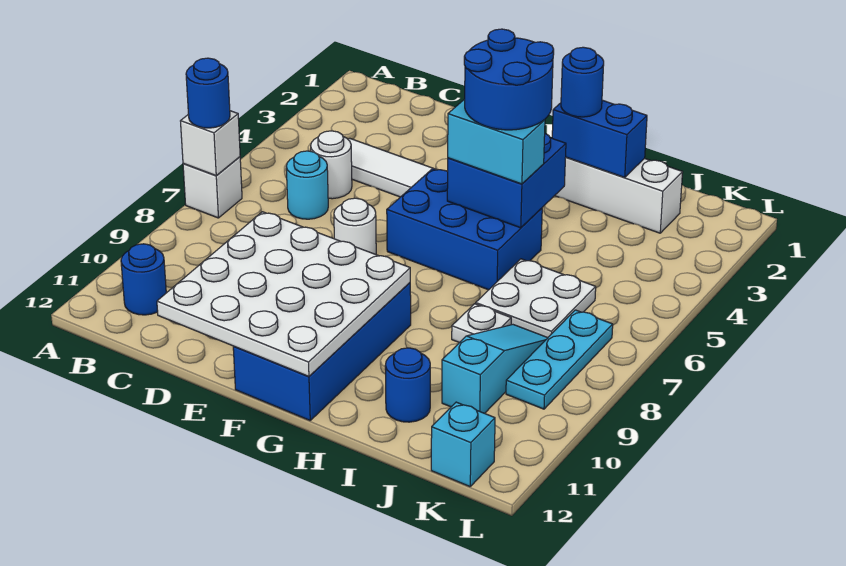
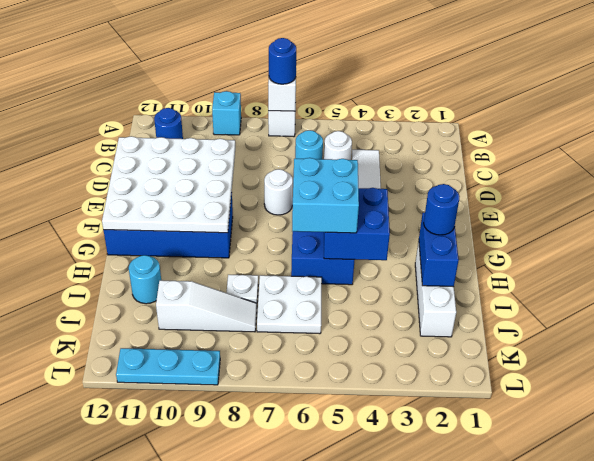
blue 2x2 round brick [464,29,554,130] -> none
cyan 1x2 brick [448,99,545,184] -> cyan 2x2 brick [292,158,359,233]
blue 1x1 round brick [385,348,430,422] -> cyan 1x1 round brick [129,255,161,304]
cyan 1x3 slope [442,325,547,413] -> white 1x3 slope [156,280,257,332]
cyan 1x3 plate [506,310,613,409] -> cyan 1x3 plate moved to [116,348,220,385]
cyan 1x1 brick [431,402,495,487] -> cyan 1x1 brick moved to [212,91,241,135]

